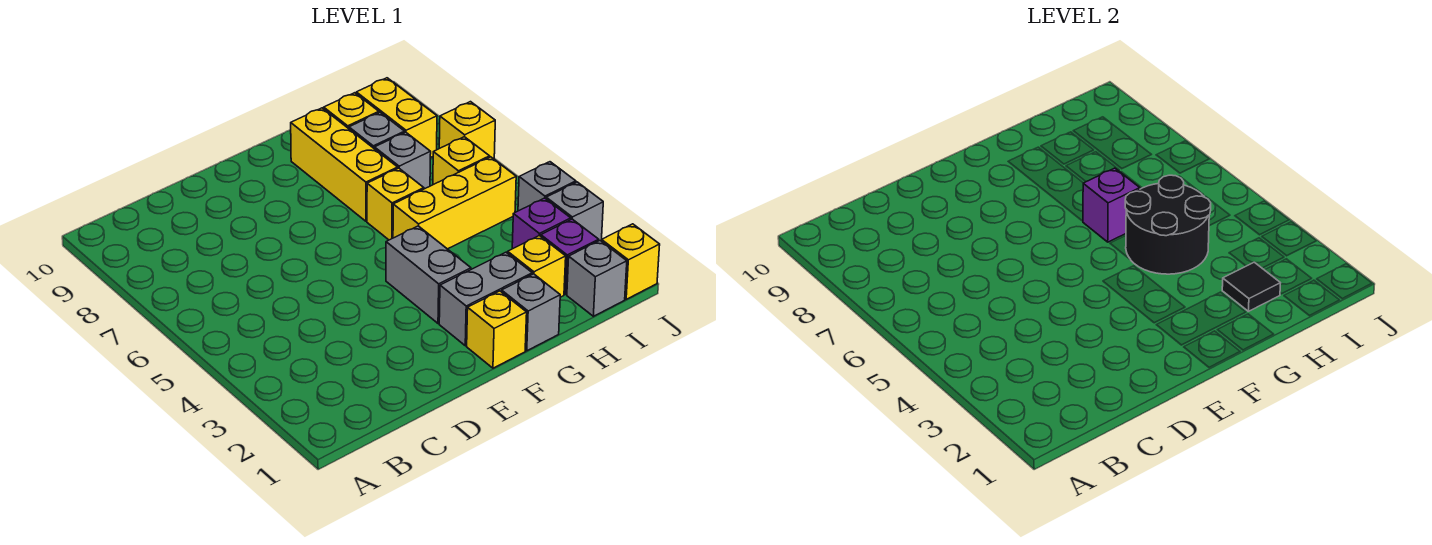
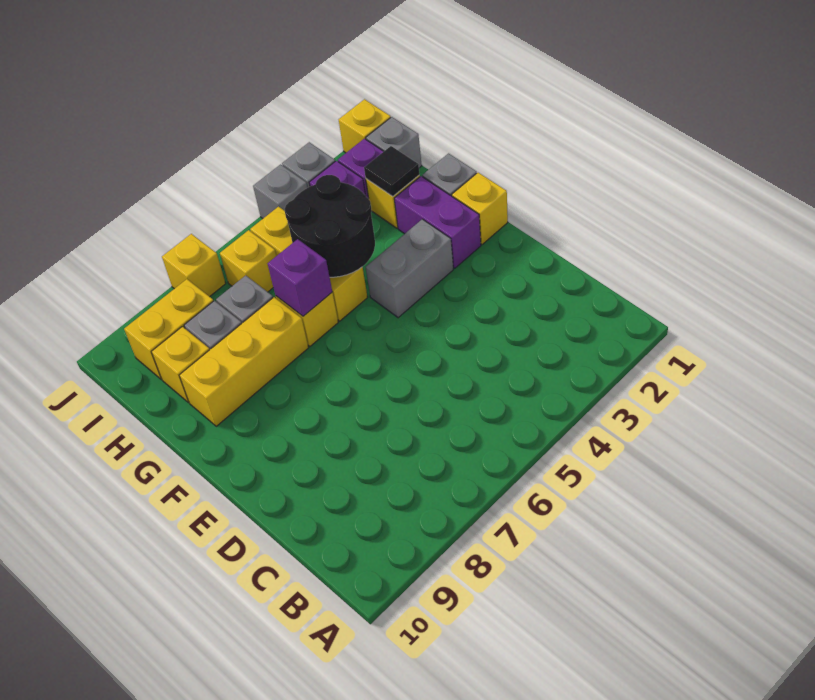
grey 1x2 brick [439,252,532,346] -> purple 1x2 brick [394,176,481,268]

